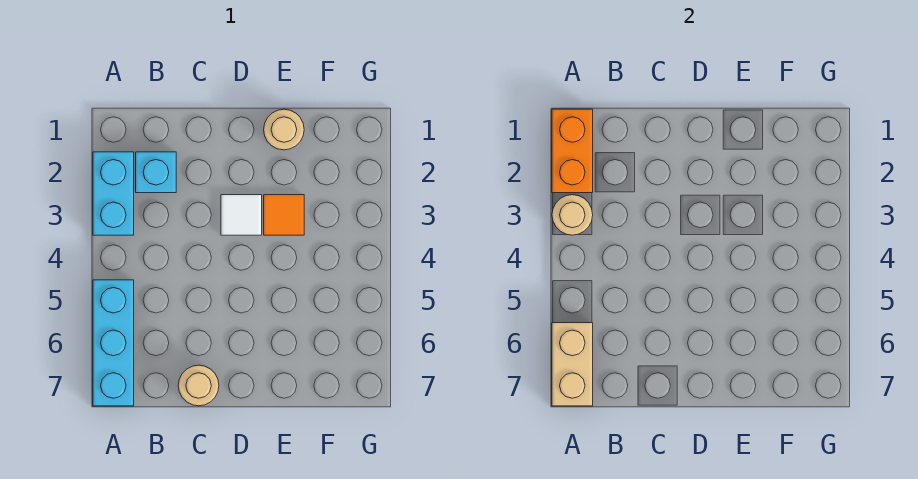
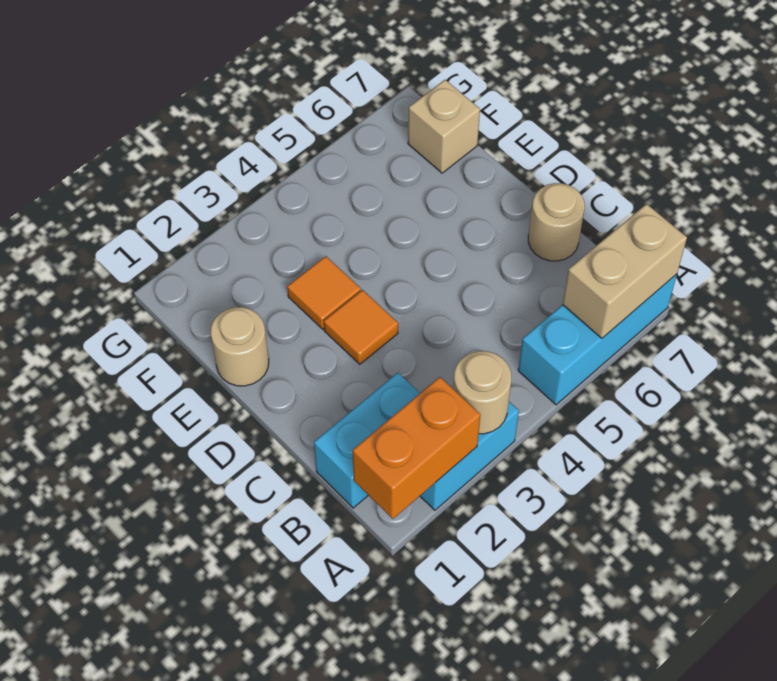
cyan 1x1 brick [136,152,176,193] -> cyan 1x2 brick [314,373,420,508]
white 1x1 tile [221,195,262,235] -> orange 1x1 tile [324,290,398,364]
none -> tan 1x1 brick [408,80,480,173]

